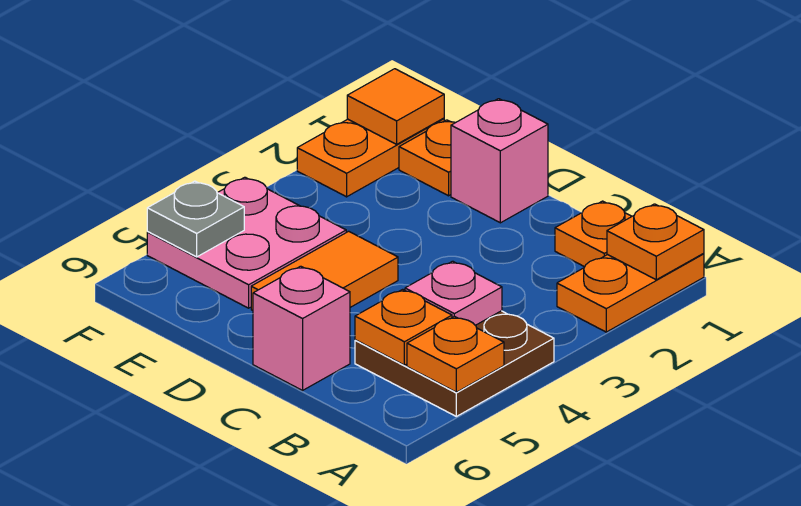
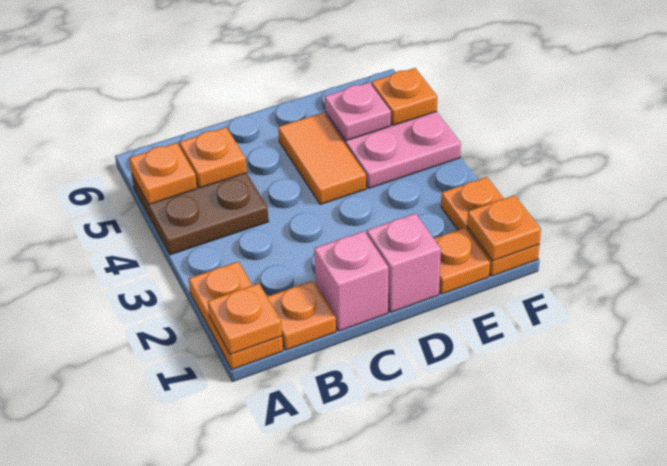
pink 1x1 plate [405,261,502,325] -> pink 1x1 plate moved to [325,82,391,141]
pink 1x1 brick [253,266,350,390] -> pink 1x1 brick moved to [314,231,388,331]
orange 1x1 tile [347,69,444,144] -> orange 1x1 plate [467,195,541,261]
grey 1x1 plate [147,181,244,257] -> orange 1x1 plate [372,68,437,125]

